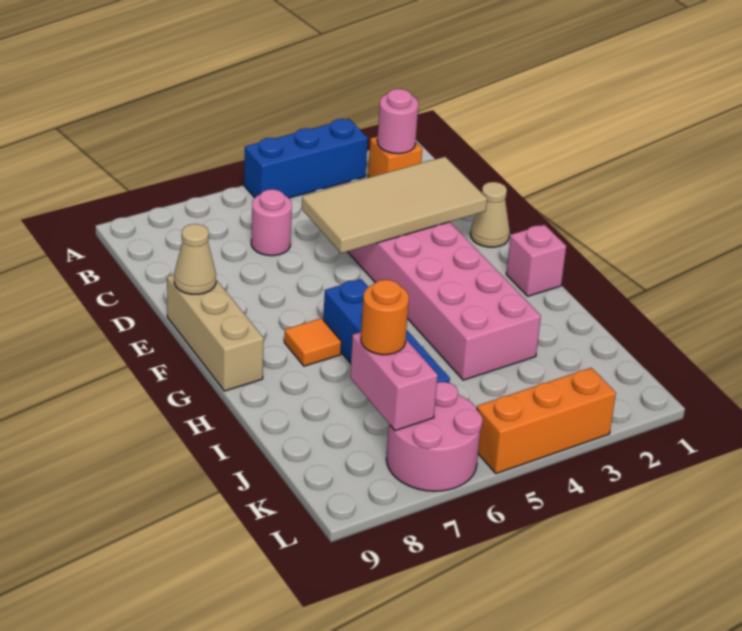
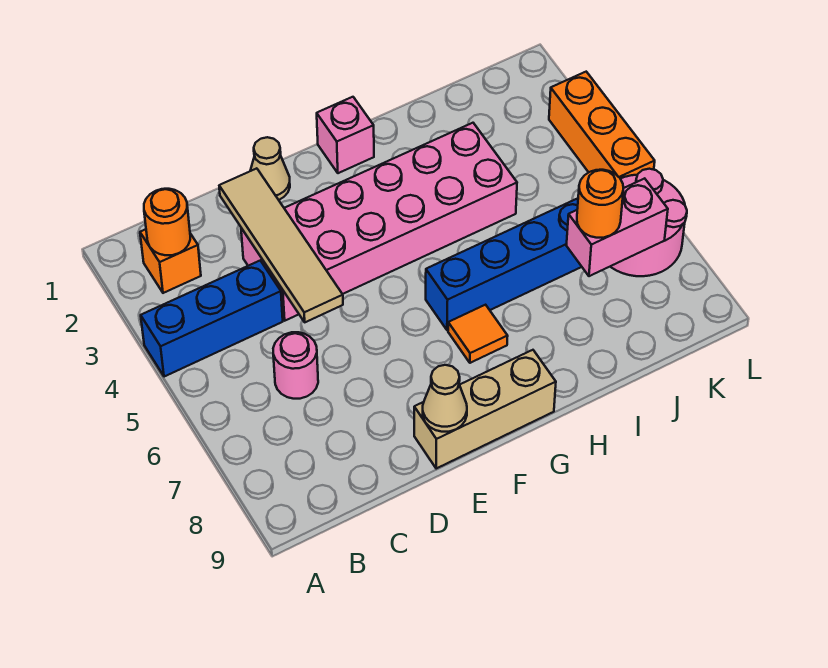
blue 1x3 brick [244,119,368,198] -> blue 1x3 brick turned to [141,261,283,377]
pink 1x1 round brick [377,89,418,154] -> orange 1x1 round brick [144,189,190,255]
tan 2x4 tile [302,157,487,253] -> tan 1x4 tile [219,168,343,322]

